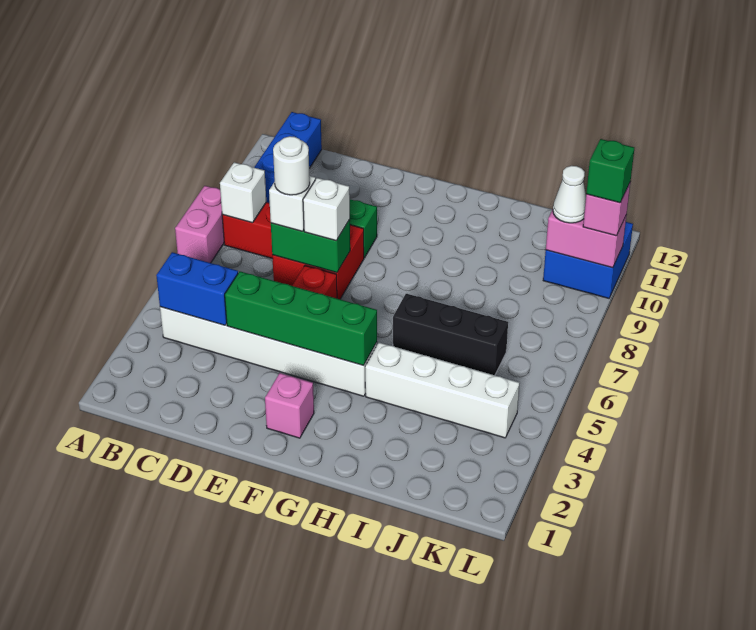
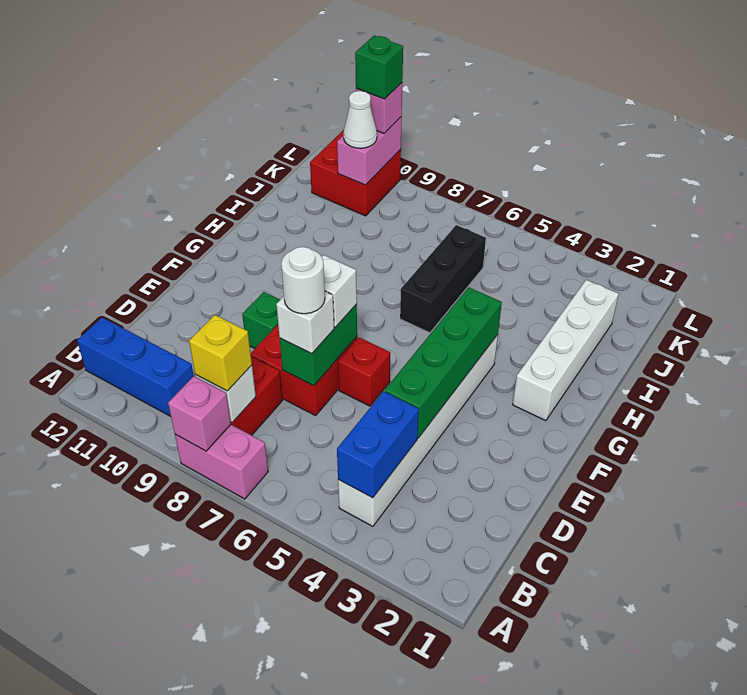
none -> yellow 1x1 brick [189,315,252,391]
pink 1x1 brick [265,373,314,438] -> pink 1x1 brick moved to [168,376,231,451]
white 1x4 brick [365,342,519,438] -> white 1x4 brick moved to [513,280,619,421]
blue 2x2 brick [543,222,633,298] -> red 2x2 brick [310,130,401,216]

